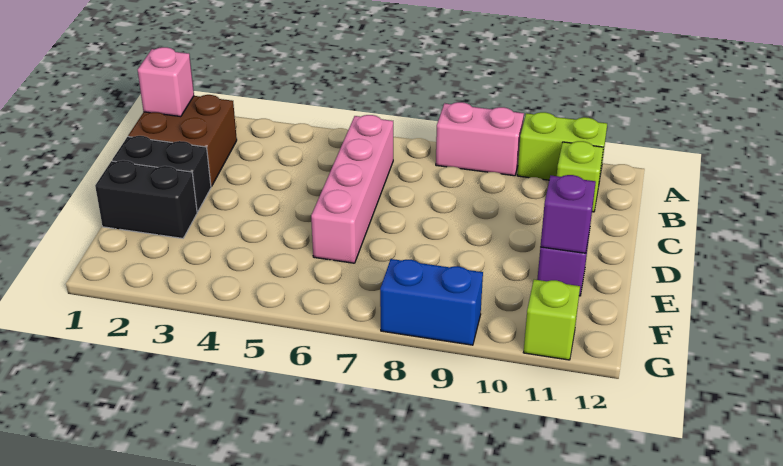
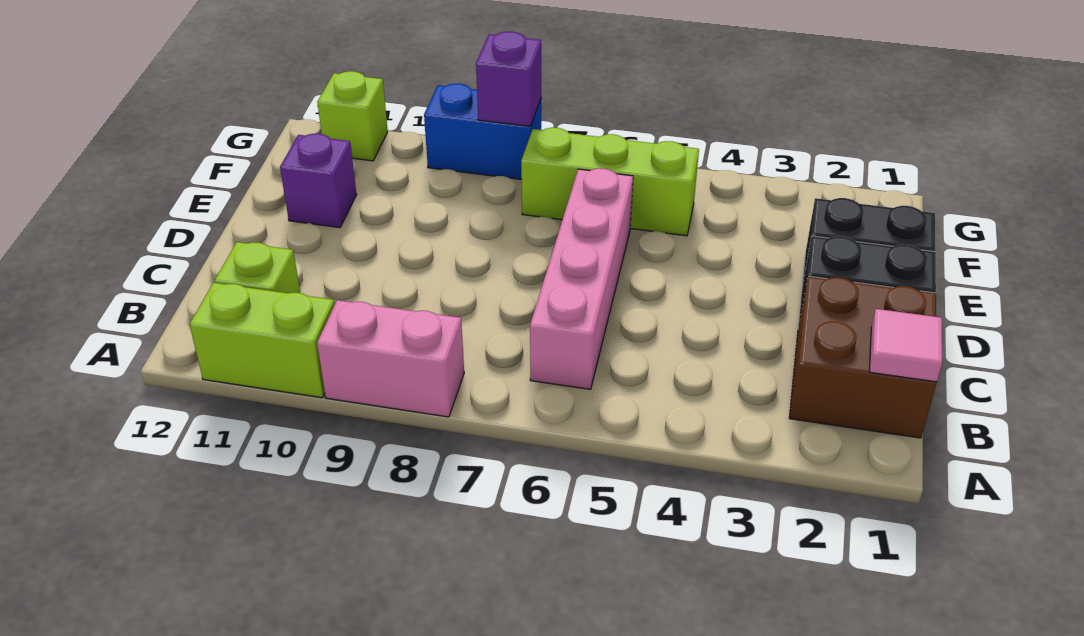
pink 1x1 brick [138,47,194,117] -> pink 1x1 tile [870,309,942,382]
purple 1x1 brick [540,175,596,253] -> purple 1x1 brick moved to [476,32,541,126]
none -> lime 1x3 brick [521,128,699,236]

